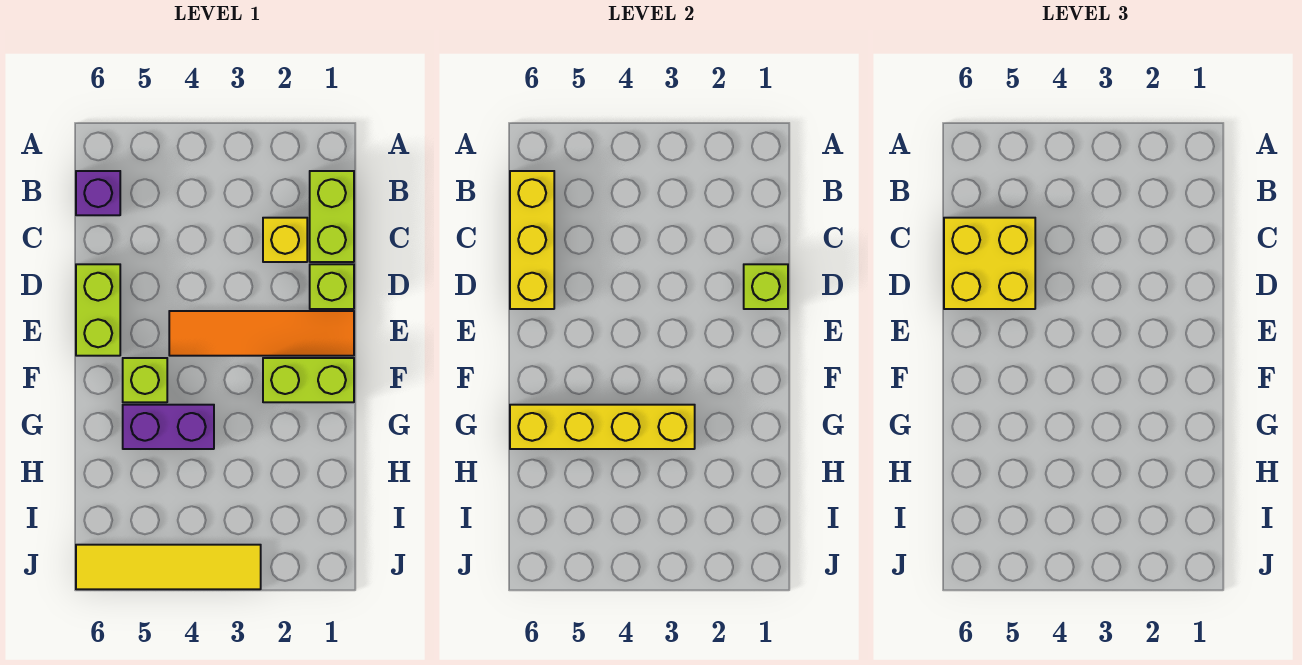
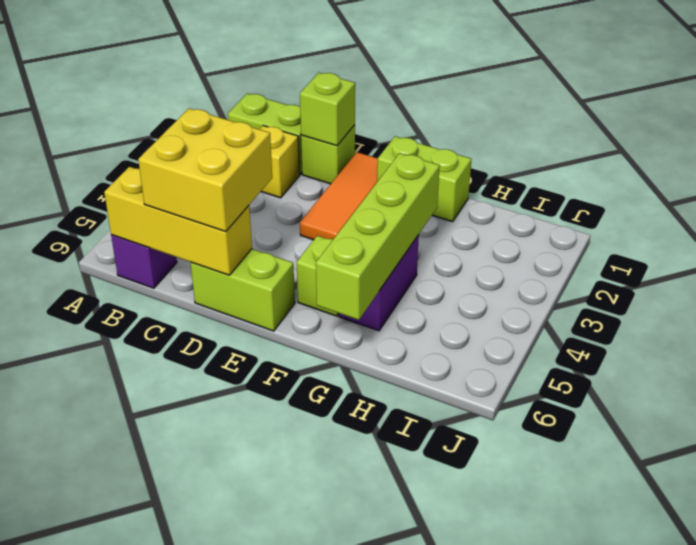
orange 1x4 tile [169,311,354,356] -> orange 1x3 tile [300,152,378,240]
lime 1x2 brick [263,358,354,402] -> lime 1x2 brick turned to [377,136,472,222]
yellow 1x4 brick [510,405,695,449] -> lime 1x4 brick [316,153,440,320]
yellow 1x4 tile [76,545,261,589] -> none

